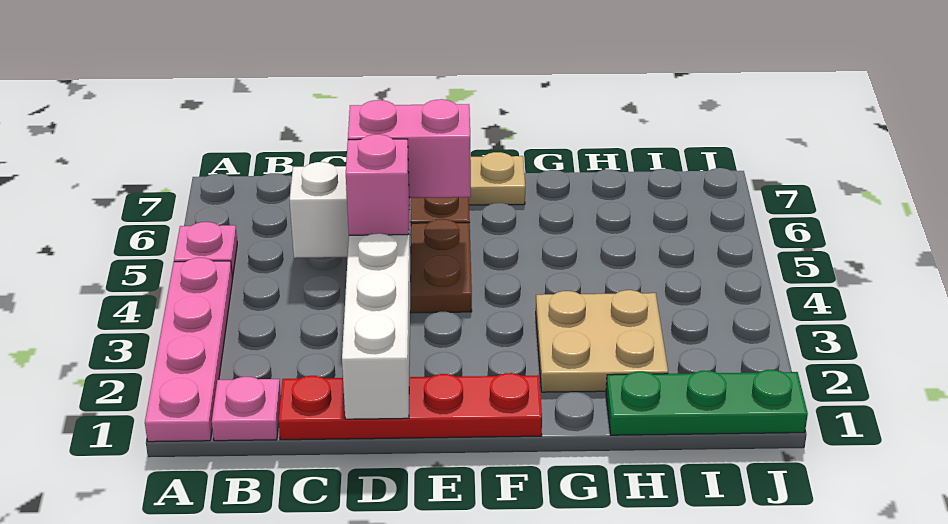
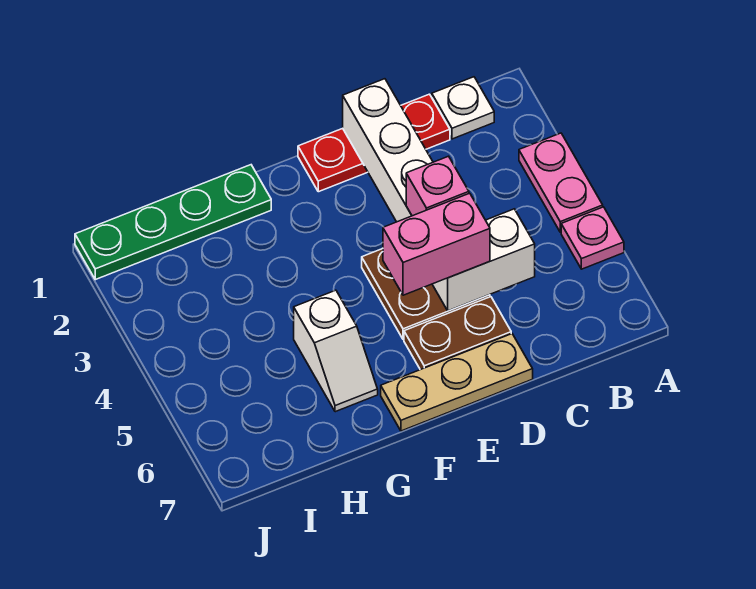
pink 1x4 plate [145,258,233,442] -> pink 1x2 plate [519,133,603,232]
pink 1x1 plate [212,377,281,441] -> white 1x1 plate [432,77,494,139]
red 1x4 plate [279,373,542,440] -> red 1x3 plate [298,94,450,192]
tan 2x2 plate [536,290,668,392] -> none
none -> white 1x2 slope [294,290,378,412]
green 1x3 plate [606,370,808,435] -> green 1x4 plate [75,165,271,280]

